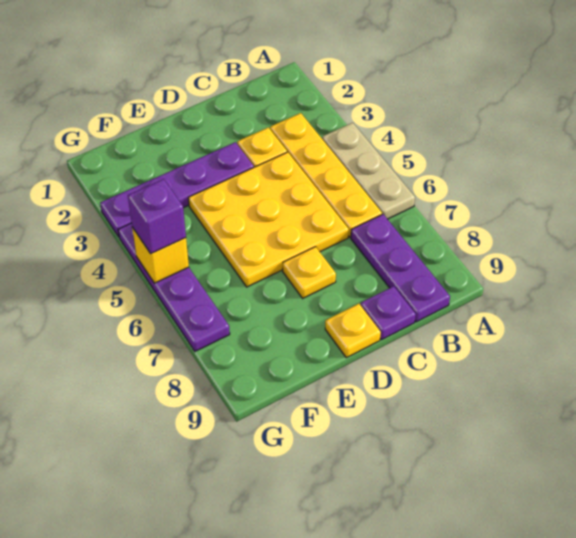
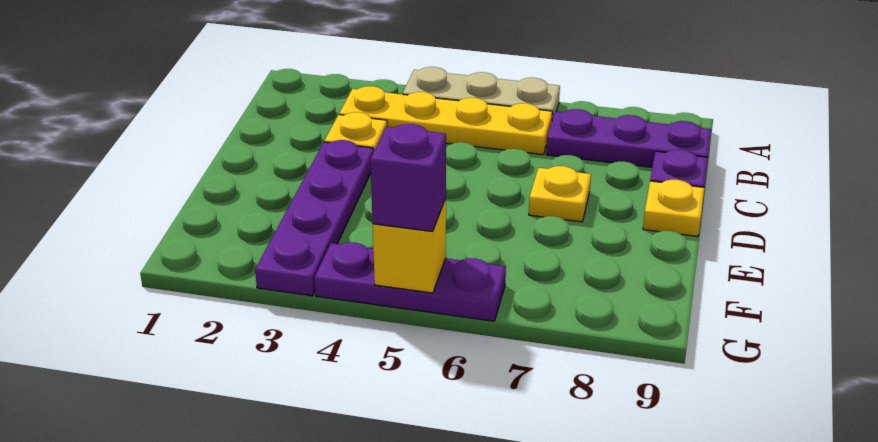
yellow 3x3 plate [188,152,349,287] -> none
purple 1x4 plate [118,223,230,351] -> purple 1x3 plate [314,242,506,321]

